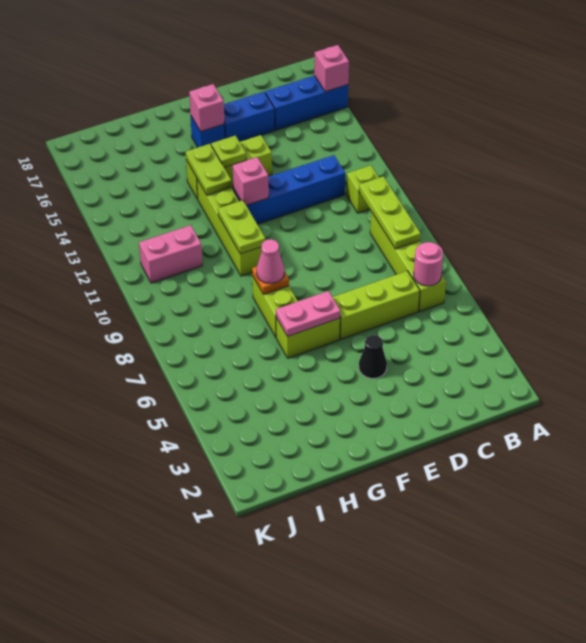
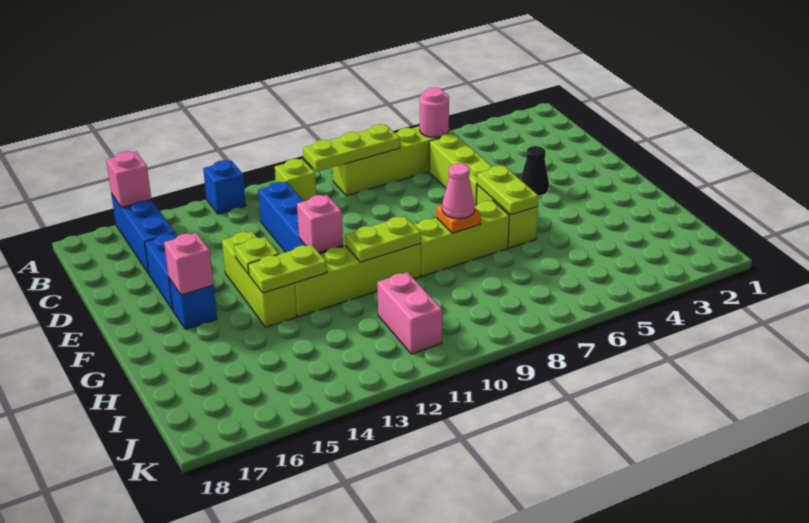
none -> blue 1x1 brick [203,160,246,214]
pink 1x2 plate [276,291,340,337] -> lime 1x2 plate [477,166,538,215]
lime 1x2 brick [252,276,298,337] -> lime 1x3 brick [414,201,509,276]

